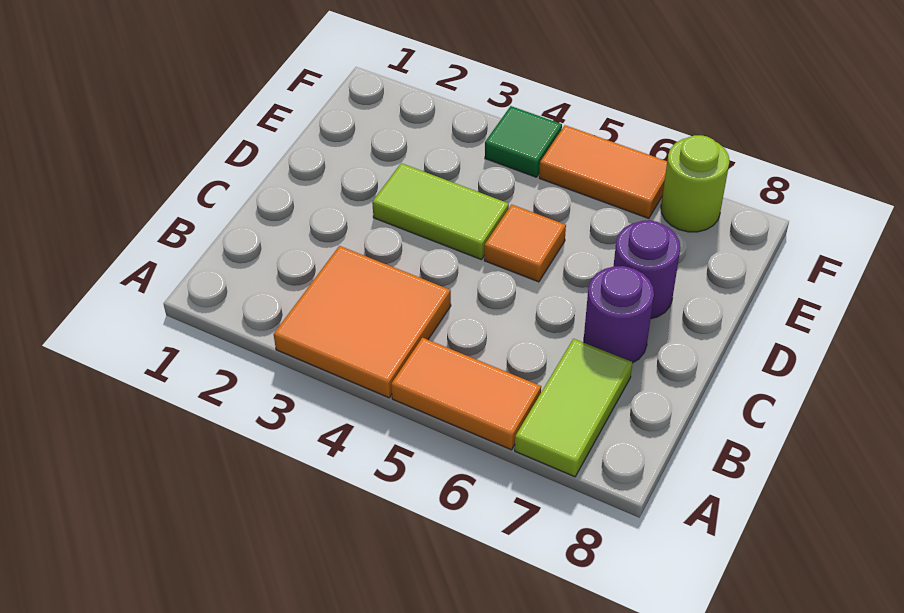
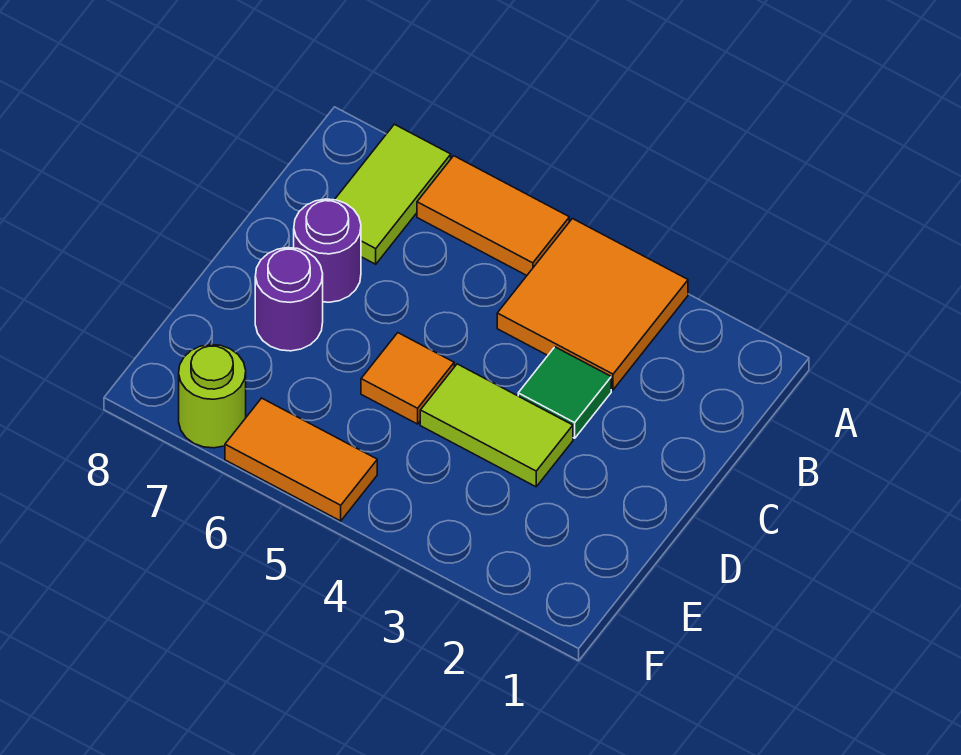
green 1x1 tile [485,106,562,177] -> green 1x1 tile moved to [518,347,611,438]

